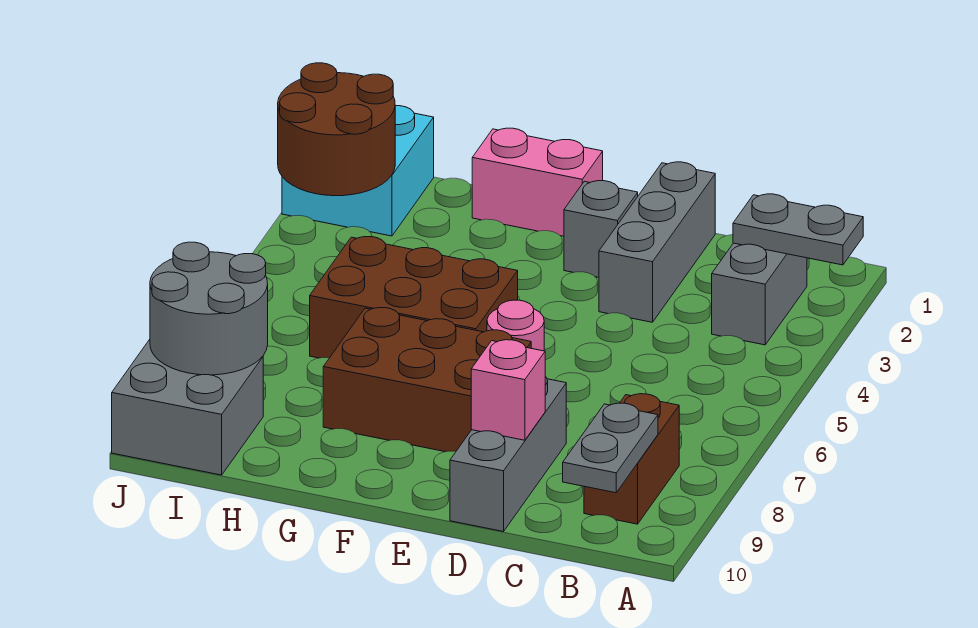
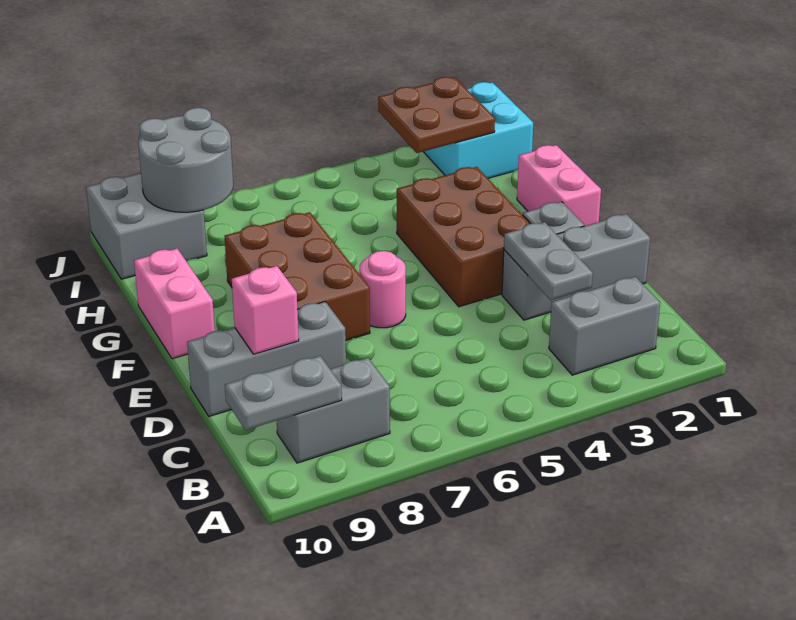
grey 1x2 plate [733,194,863,265] -> grey 1x2 plate moved to [504,222,593,300]
brown 1x2 brick [584,394,679,524] -> grey 1x2 brick [277,358,390,463]
brown 2x3 brick [310,237,518,358] -> brown 2x3 brick moved to [397,167,530,307]
none -> pink 1x2 brick [134,249,215,359]
brown 2x2 round brick [278,63,395,196] -> brown 2x2 plate [378,77,495,153]

